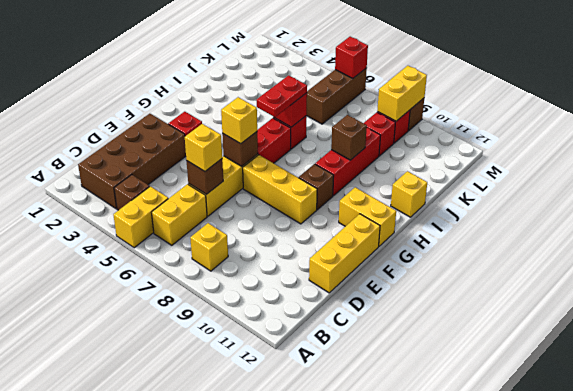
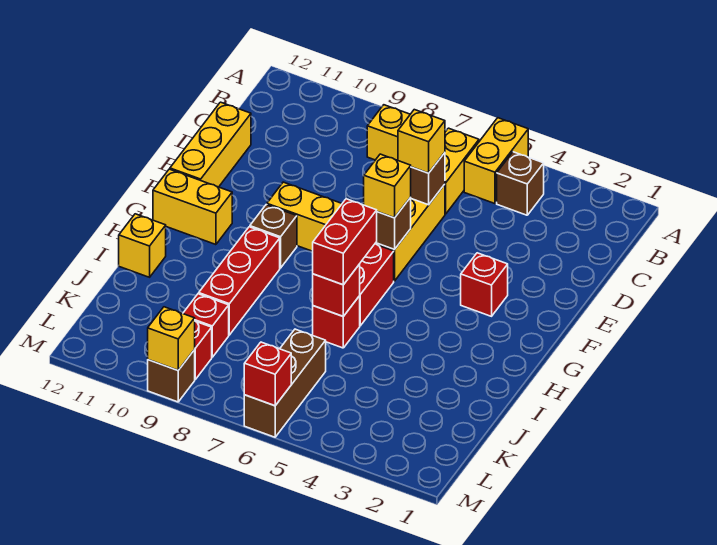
brown 2x4 brick [78,114,186,209] -> none
red 1x2 plate [256,75,307,117] -> red 1x2 brick [313,199,377,285]
brown 1x1 brick [331,115,367,160] -> none
yellow 1x2 brick [377,66,427,121] -> yellow 1x1 brick [148,307,195,370]

